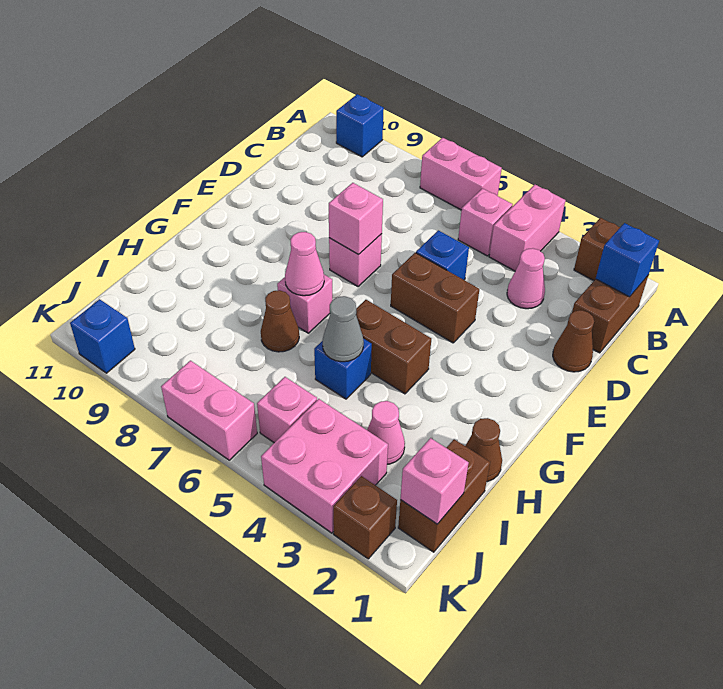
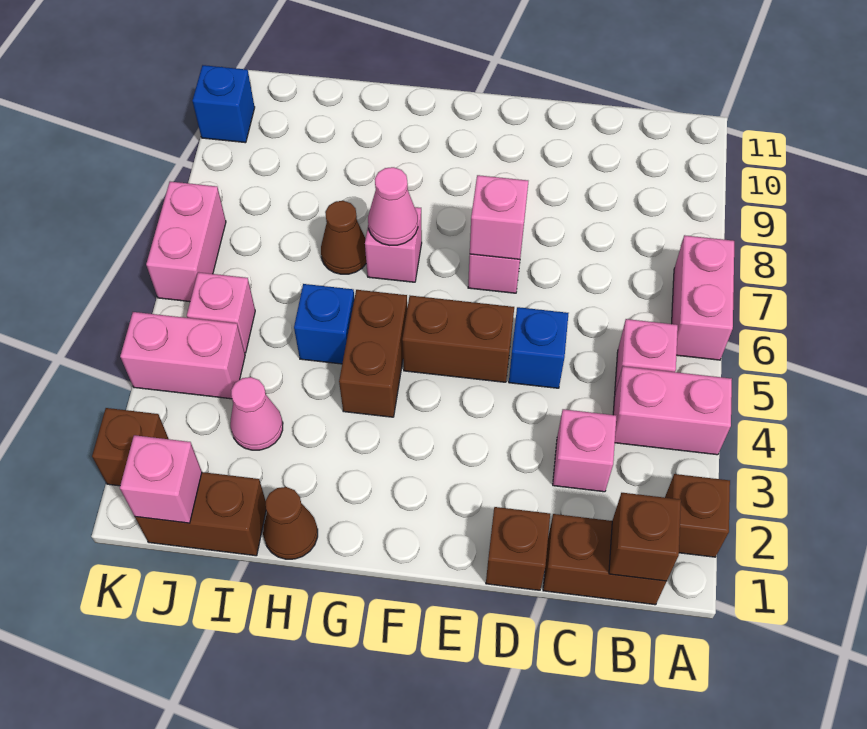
blue 1x1 brick [336,94,384,157] -> none
blue 1x1 brick [596,223,659,297] -> brown 1x1 brick [609,493,681,581]
pink 1x1 cone [507,248,545,309] -> pink 1x1 brick [553,409,616,492]
brown 1x1 cone [553,310,594,372] -> brown 1x1 brick [486,507,550,590]
brown 1x2 brick [391,253,479,343] -> brown 1x2 brick turned to [402,296,514,382]
grey 1x1 cone [323,296,364,362] -> none
pink 2x2 brick [261,399,388,533] -> pink 1x2 brick [120,312,245,399]

